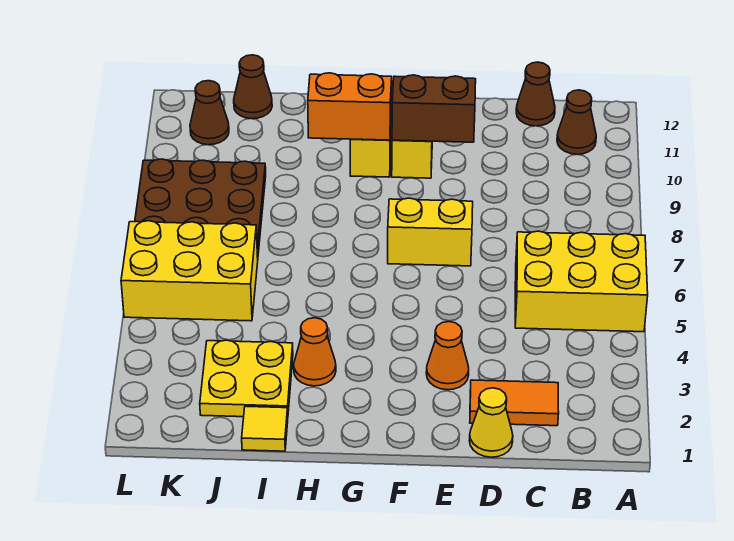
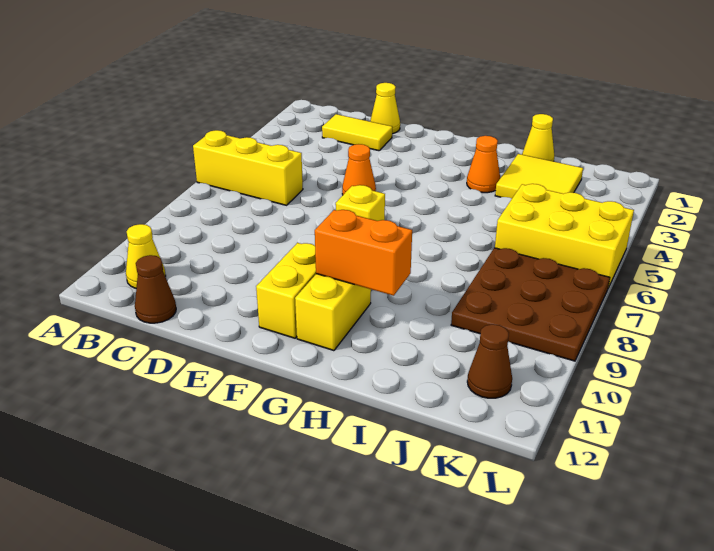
yellow 2x3 brick [515,231,648,332] -> yellow 1x3 brick [193,130,303,205]
brown 1x1 cone [557,90,596,154] -> yellow 1x1 cone [126,224,166,288]
orange 1x2 tile [470,380,559,426] -> yellow 1x2 tile [322,114,392,151]
orange 1x1 cone [426,322,469,390] -> orange 1x1 cone moved to [342,144,376,195]
yellow 1x2 brick [388,198,473,266] -> yellow 1x1 brick [336,185,385,221]
brown 1x2 brick [392,75,476,142] -> none
yellow 1x1 tile [242,406,288,451] -> yellow 1x1 cone [522,114,554,161]
yellow 2x2 plate [200,340,293,417] -> yellow 2x2 tile [495,154,583,198]
brown 1x1 cone [234,55,272,119] -> none

